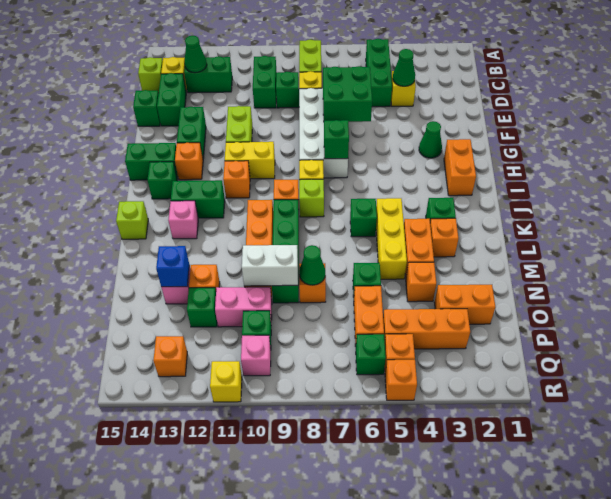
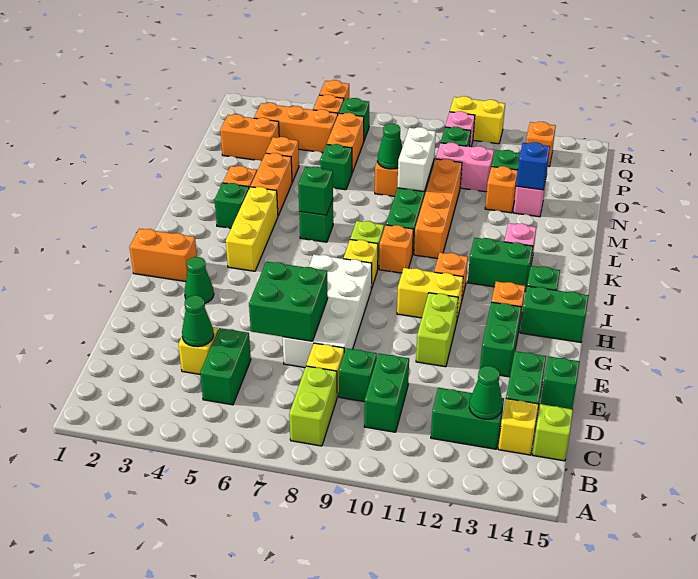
green 1x3 brick [366,39,392,107] -> green 1x2 brick [200,328,251,405]
orange 1x2 brick [444,139,476,196] -> orange 1x2 brick turned to [130,229,197,282]
green 1x1 brick [324,120,349,159] -> green 1x1 brick moved to [298,167,333,215]
yellow 1x3 brick [376,198,407,279] -> yellow 1x3 brick moved to [226,187,278,271]
lime 1x1 brick [116,201,148,239] -> none
white 1x2 brick [242,245,298,286] -> white 1x2 brick turned to [397,127,436,192]
yellow 1x1 brick [210,361,242,402] -> yellow 1x2 brick [450,96,505,144]

